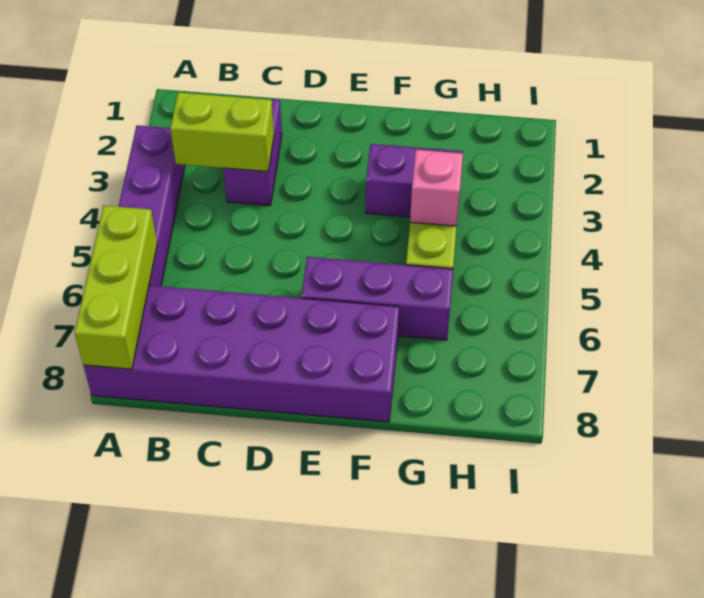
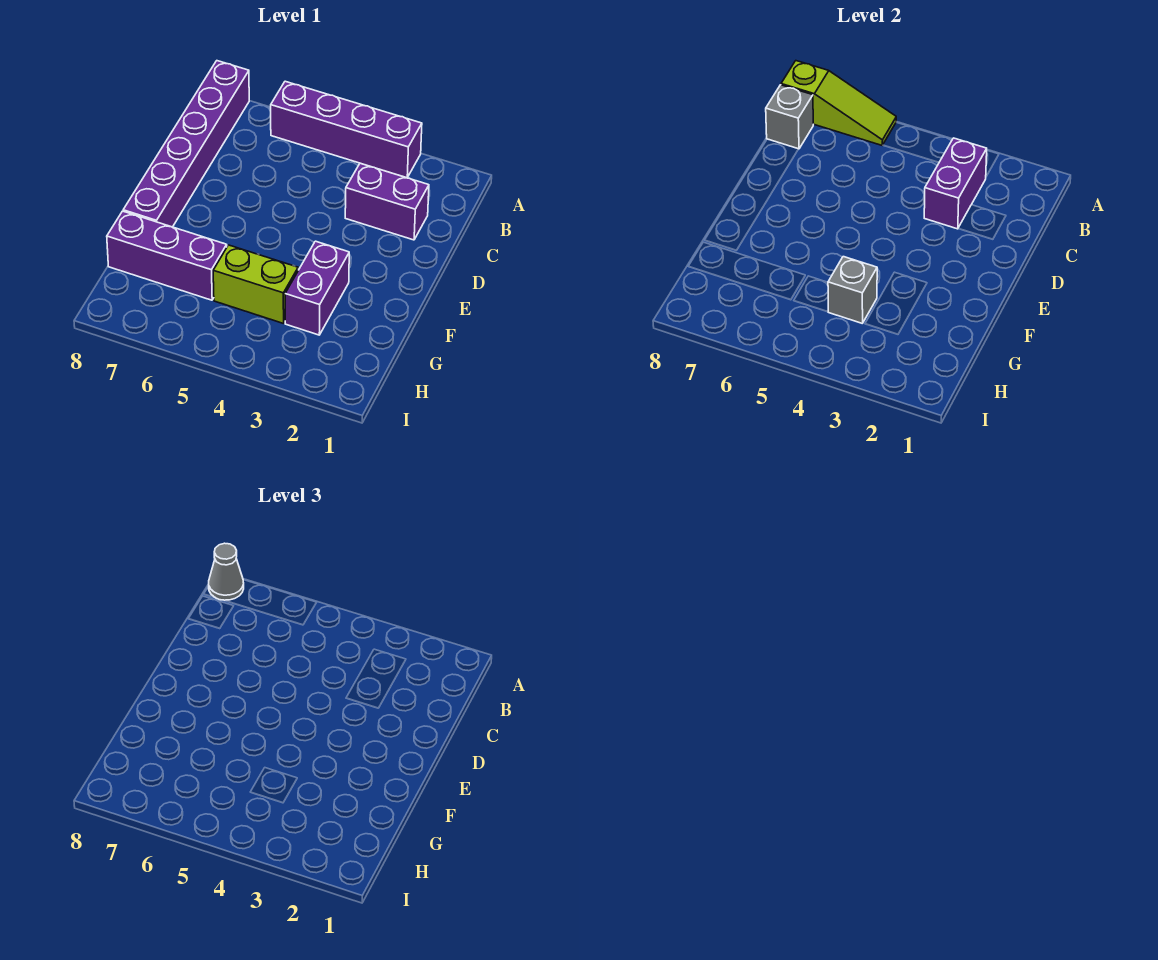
lime 1x3 brick [75,206,157,369] -> lime 1x3 slope [781,61,896,145]
purple 2x6 brick [83,285,399,422] -> purple 1x6 brick [123,61,249,227]
none -> grey 1x1 cone [209,543,244,600]
lime 1x2 brick [170,92,274,172] -> purple 1x2 brick [924,138,987,229]
none -> grey 1x1 brick [766,85,813,149]
purple 1x3 brick [301,257,453,340] -> purple 1x3 brick turned to [107,211,227,300]
pink 1x1 brick [410,150,463,226] -> grey 1x1 brick [828,257,877,323]

